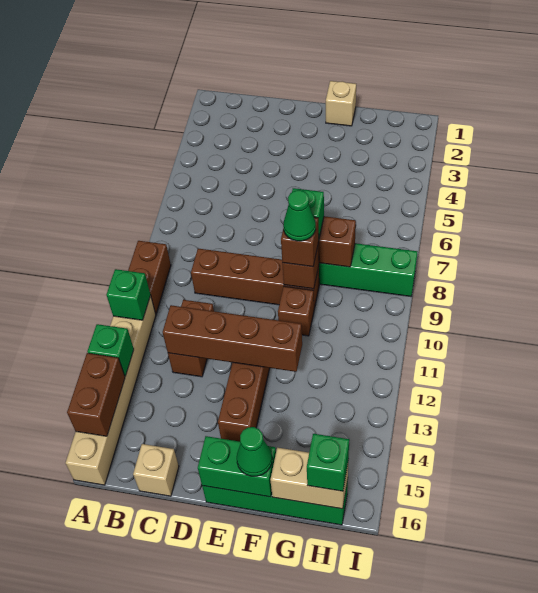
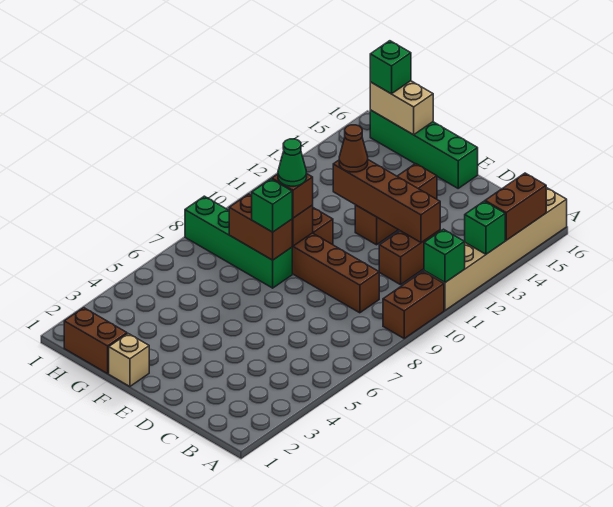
tan 1x1 brick [133,444,179,496] -> none
green 1x2 brick [198,436,276,497] -> none
none -> brown 1x1 cone [339,125,368,172]
green 1x1 cone [237,427,272,476] -> none
none -> brown 1x2 brick [64,308,127,374]

